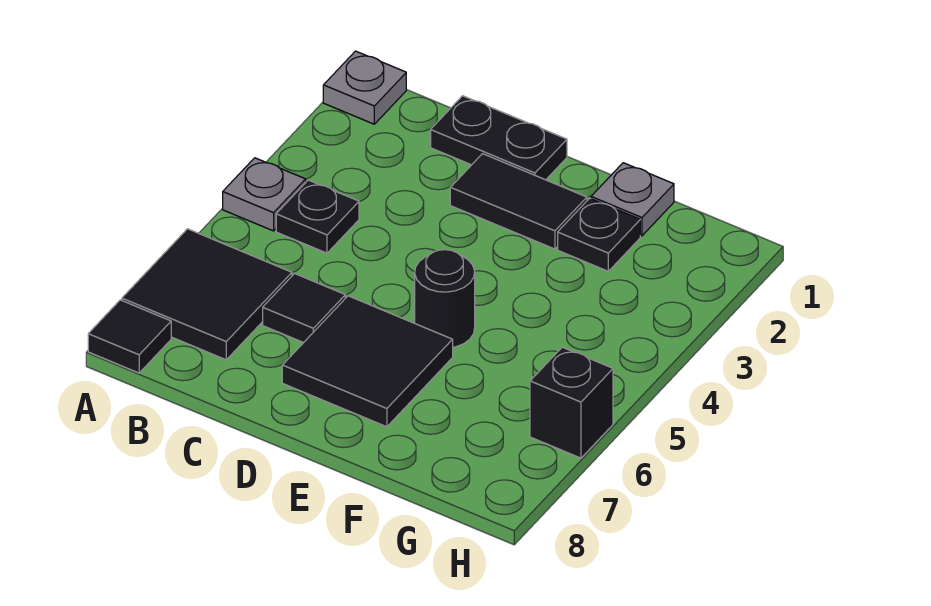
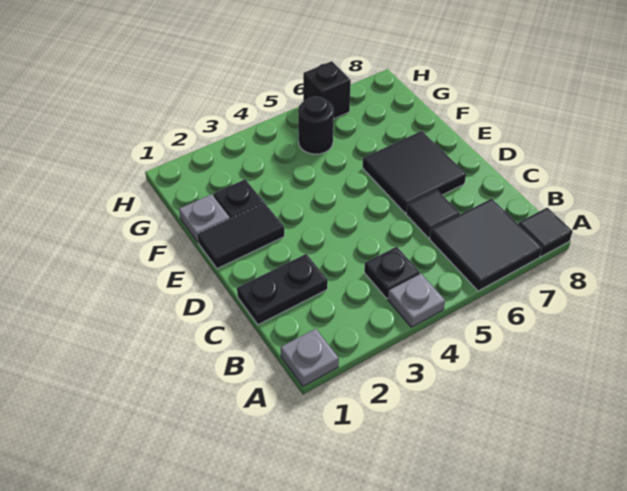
black 1x2 plate [431,96,567,180] -> black 1x2 plate turned to [237,254,328,325]
black 1x2 tile [450,154,587,249] -> black 1x2 tile turned to [197,203,284,269]
black 1x1 round brick [415,250,475,347] -> black 1x1 round brick moved to [298,96,334,154]

